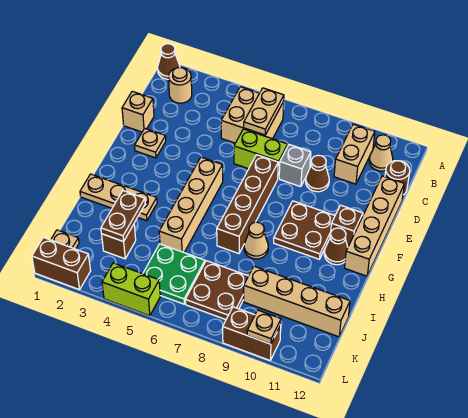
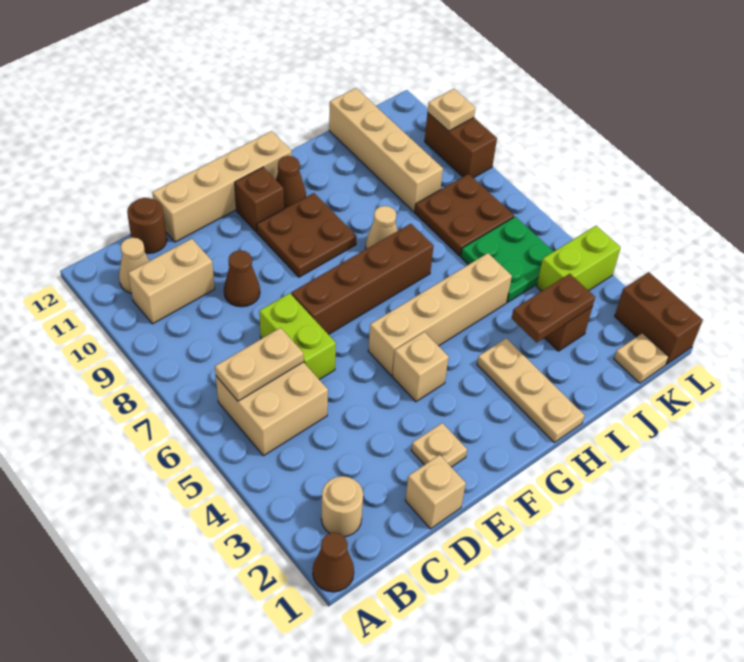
grey 1x1 brick [279,145,311,187] -> none
none -> tan 1x1 brick [392,332,449,402]
lime 1x2 brick [102,263,160,316] -> lime 1x2 brick turned to [537,226,621,291]

